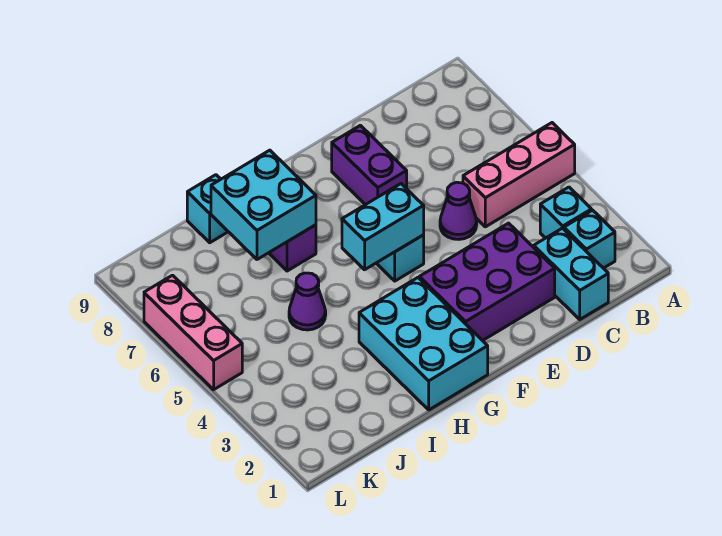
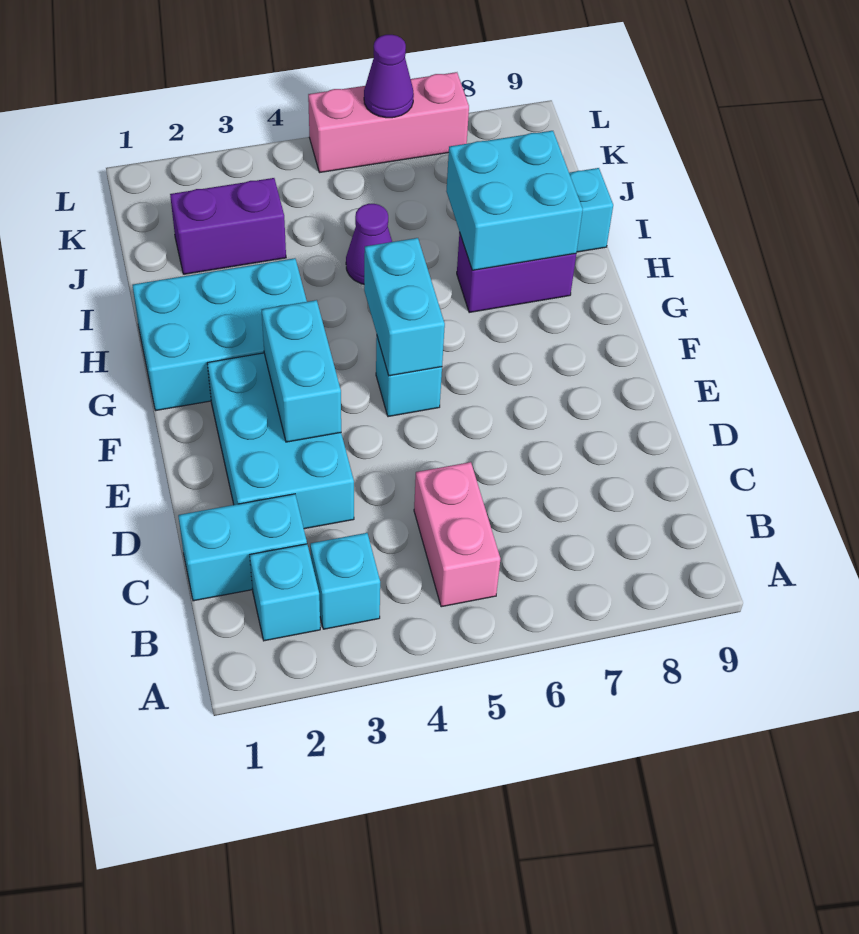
pink 1x3 brick [463,123,575,227] -> pink 1x2 brick [414,462,500,607]
purple 2x3 brick [419,223,555,341] -> cyan 2x3 brick [207,353,354,529]
purple 1x1 cone [440,182,477,239] -> purple 1x1 cone moved to [364,35,414,118]
none -> cyan 1x2 brick [262,300,341,442]
purple 1x2 brick [332,125,407,205] -> purple 1x2 brick moved to [170,178,286,274]

